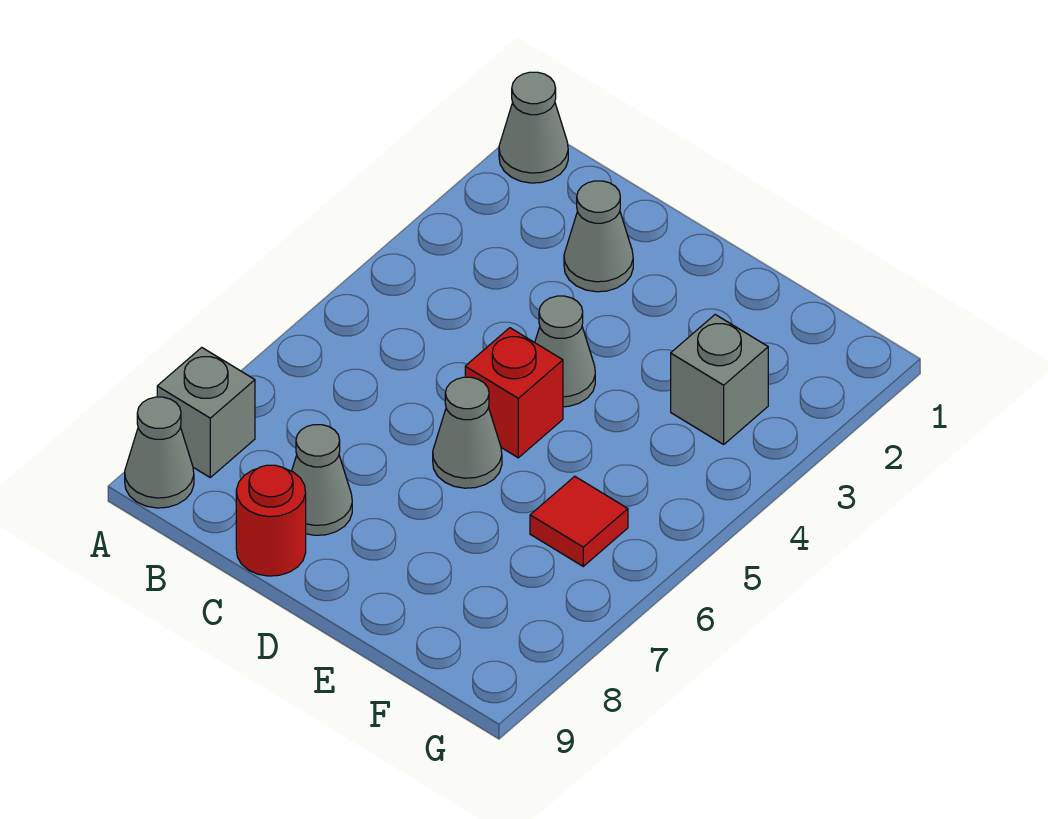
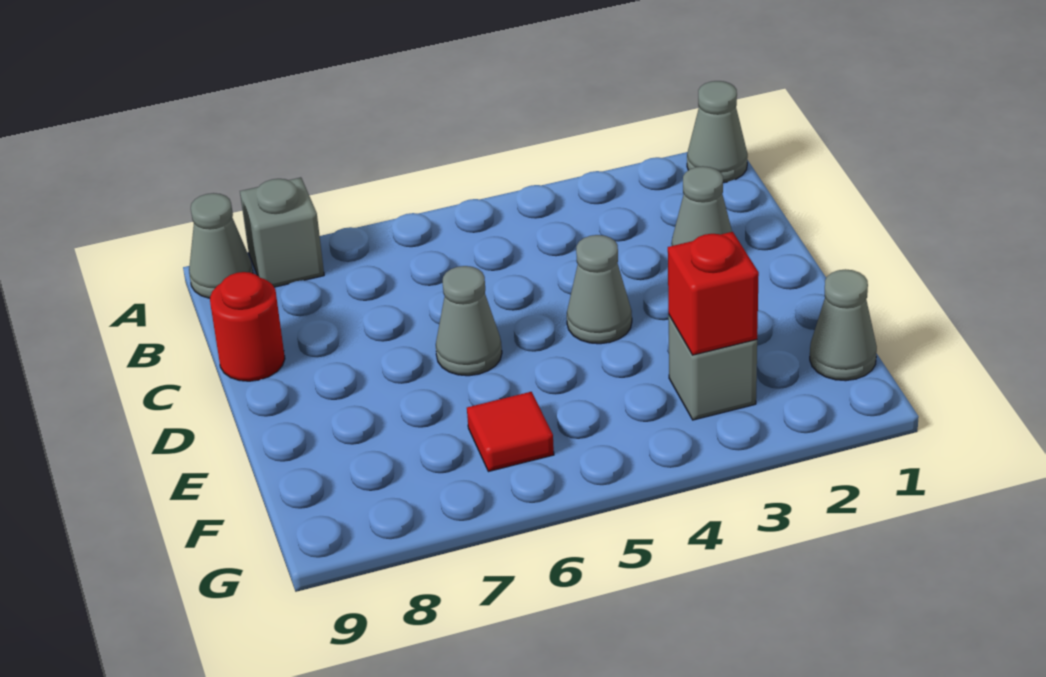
grey 1x1 cone [292,425,352,535] -> grey 1x1 cone moved to [810,269,877,381]
red 1x1 brick [465,328,563,458] -> red 1x1 brick moved to [668,232,759,355]

